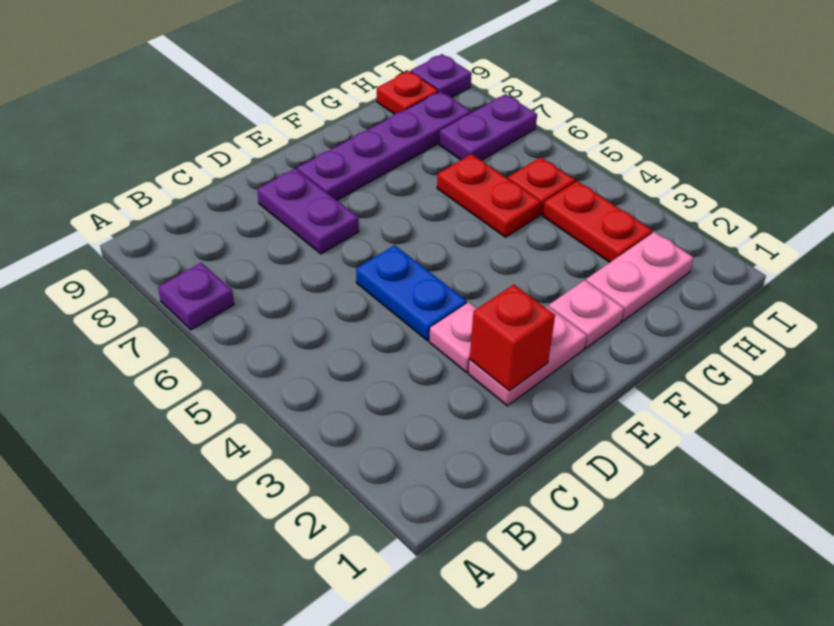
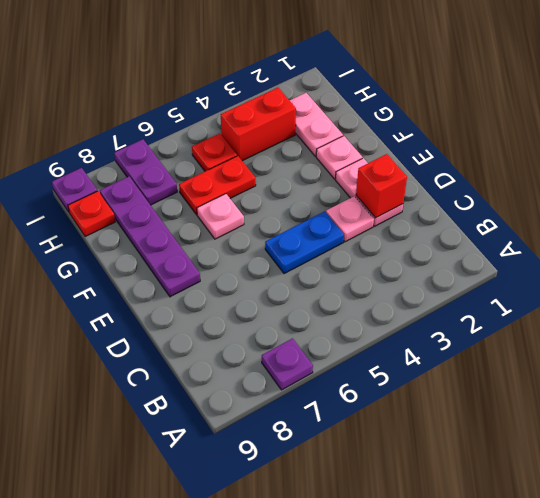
purple 1x2 plate [257,169,359,254] -> none
none -> pink 1x1 plate [197,194,244,239]
red 1x2 plate [543,181,652,263] -> red 1x2 brick [221,88,296,161]

